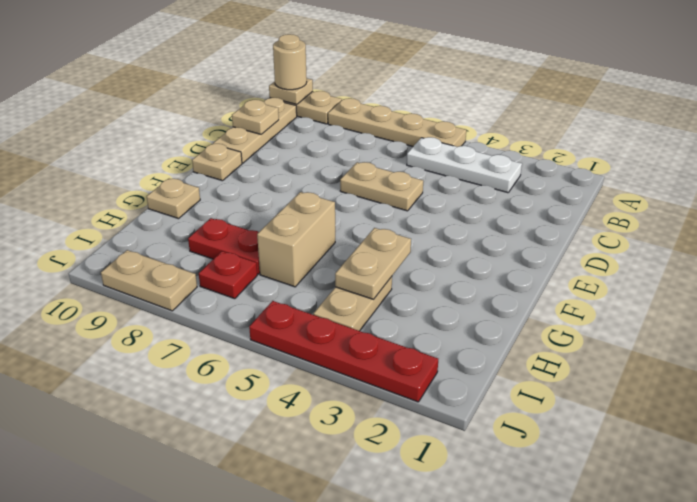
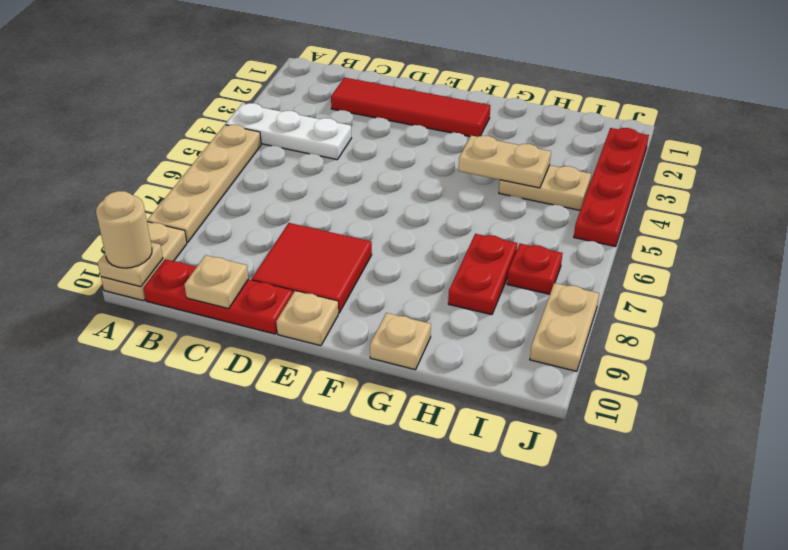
white 1x3 plate [407,137,522,193] -> white 1x3 plate turned to [226,103,351,160]
tan 1x3 plate [213,98,297,163] -> red 1x3 plate [143,259,293,334]
none -> red 1x4 tile [331,77,490,137]
tan 1x2 plate [340,162,423,211] -> none
none -> red 2x2 tile [252,223,372,313]
tan 1x2 brick [257,192,335,287] -> none

